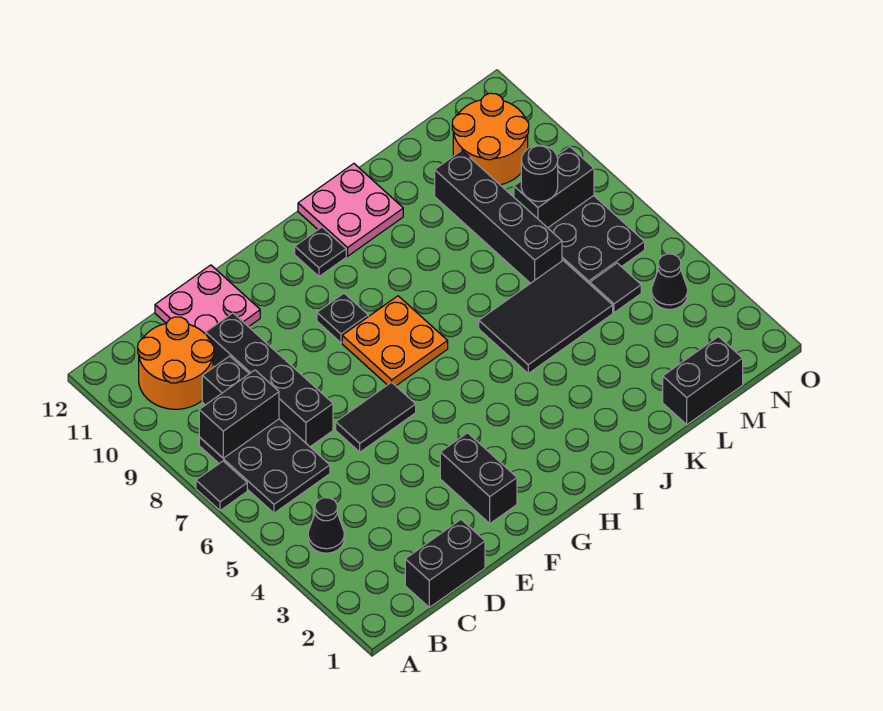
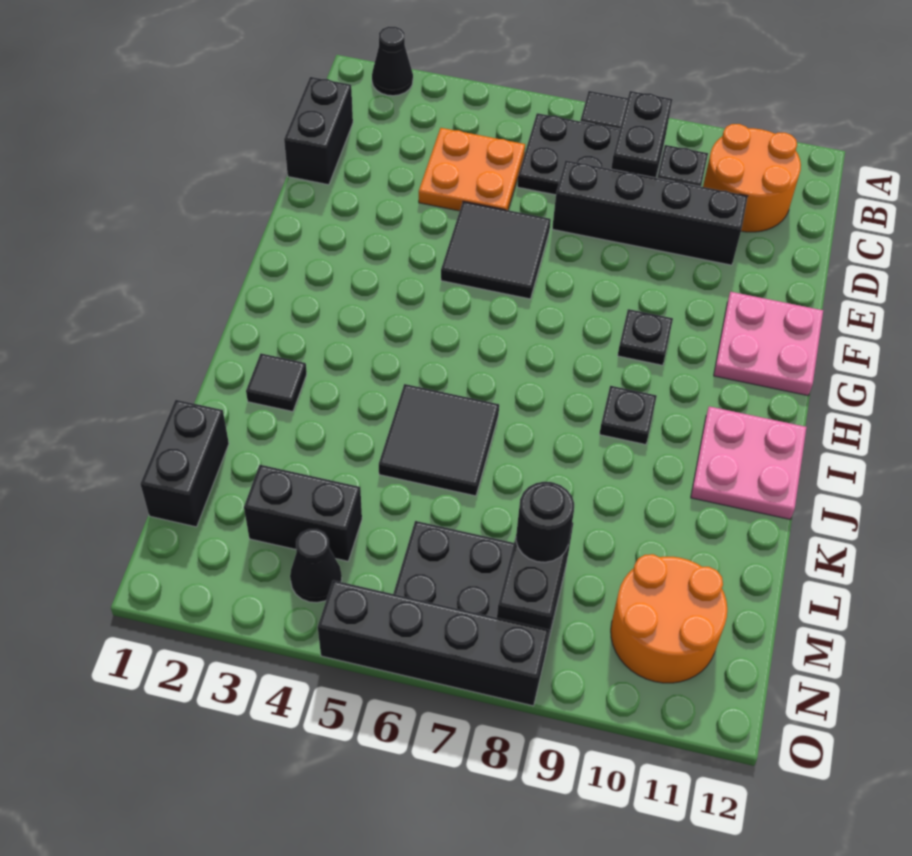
black 1x1 cone [308,498,344,553] -> black 1x1 cone moved to [372,26,413,96]
pink 2x2 plate [155,265,260,334] -> pink 2x2 plate moved to [714,292,823,396]
black 1x2 tile [336,382,416,452] -> black 2x2 tile [441,201,551,299]
black 1x2 brick [440,433,517,524] -> black 1x2 brick moved to [244,465,362,561]
orange 2x2 plate [342,296,448,386] -> orange 2x2 plate moved to [419,128,525,211]
black 1x1 plate [295,227,346,276] -> black 1x1 plate moved to [599,386,657,445]
black 2x3 tile [479,261,613,373] -> black 2x2 tile [379,384,499,496]
black 1x4 brick [435,150,562,283] -> black 1x4 brick moved to [318,580,549,706]
black 1x1 tile [590,263,641,313] -> black 1x1 tile moved to [246,354,307,412]

